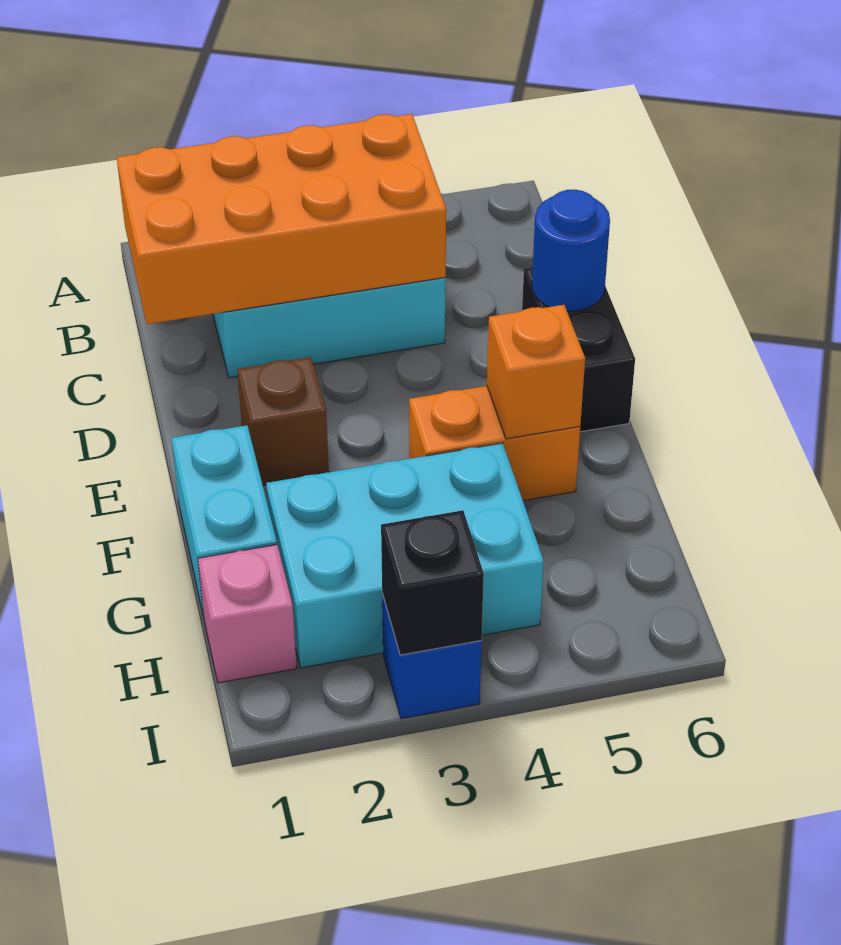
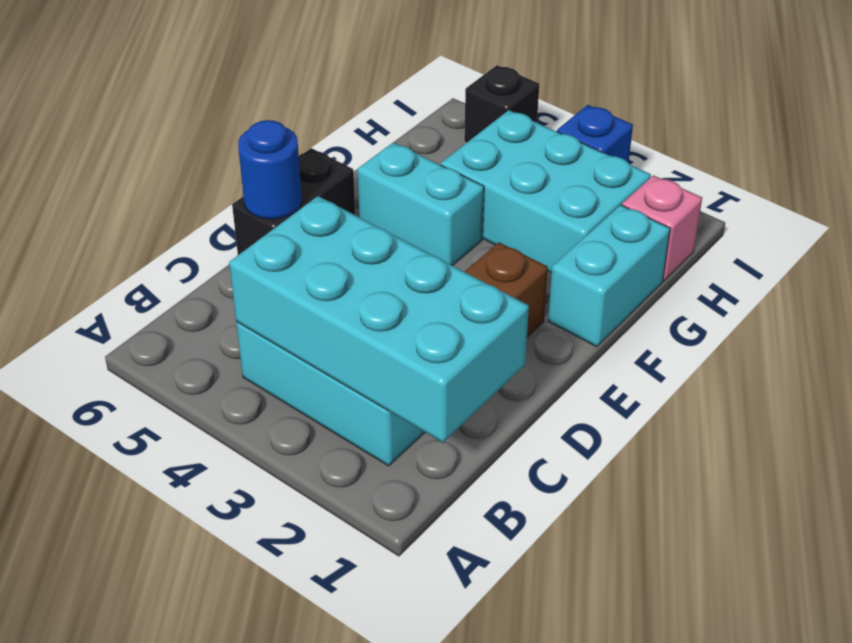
orange 2x4 brick [117,114,446,324] -> cyan 2x4 brick [229,196,529,443]
orange 1x2 brick [409,386,580,501] -> cyan 1x2 brick [357,142,484,266]
orange 1x1 brick [487,305,585,439] -> none
black 1x1 brick [381,510,484,655] -> black 1x1 brick moved to [464,65,539,143]

